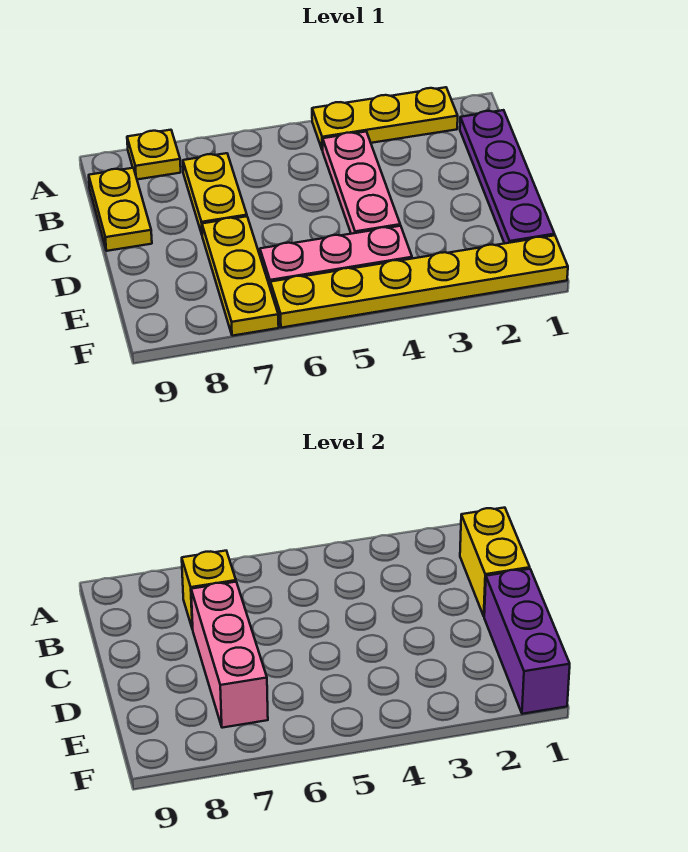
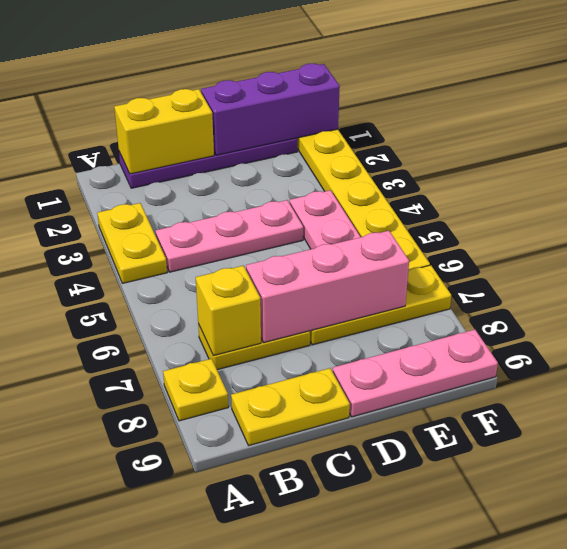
yellow 1x3 plate [312,87,458,150] -> yellow 1x2 plate [97,203,167,283]
none -> pink 1x3 plate [333,330,498,417]

